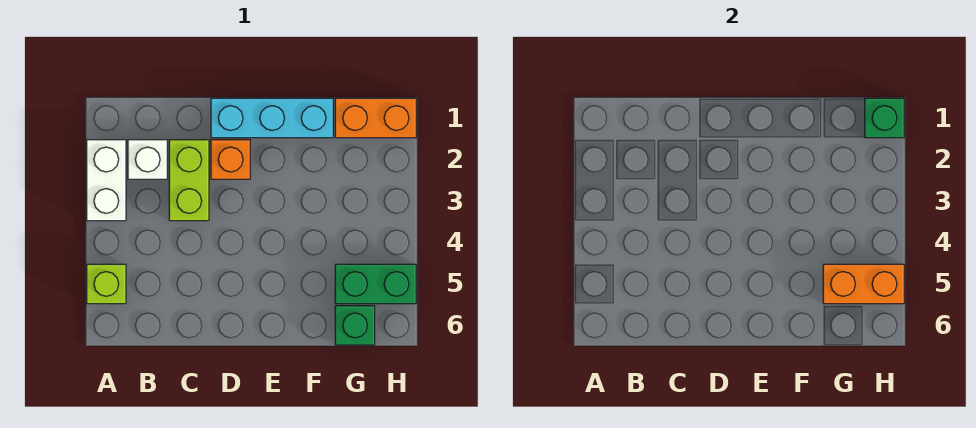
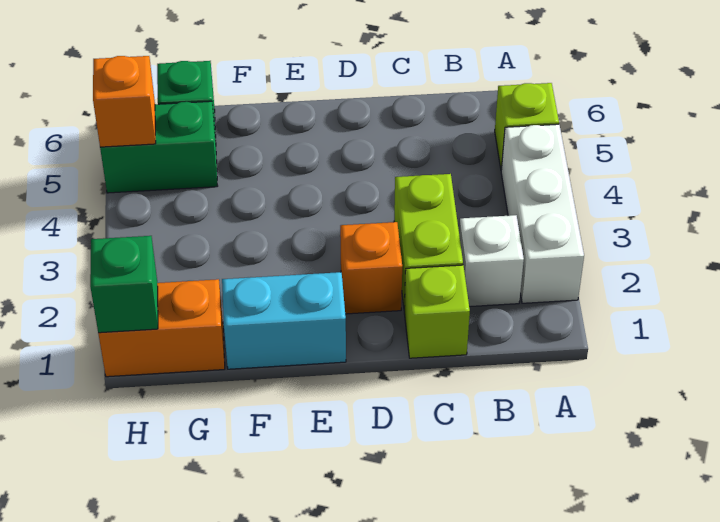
white 1x2 brick [87,140,126,221] -> white 1x3 brick [501,124,584,303]
none -> lime 1x1 brick [404,265,470,358]
cyan 1x3 brick [211,98,333,138] -> cyan 1x2 brick [222,272,346,369]
orange 1x2 brick [823,264,904,304] -> orange 1x1 brick [93,56,156,147]

